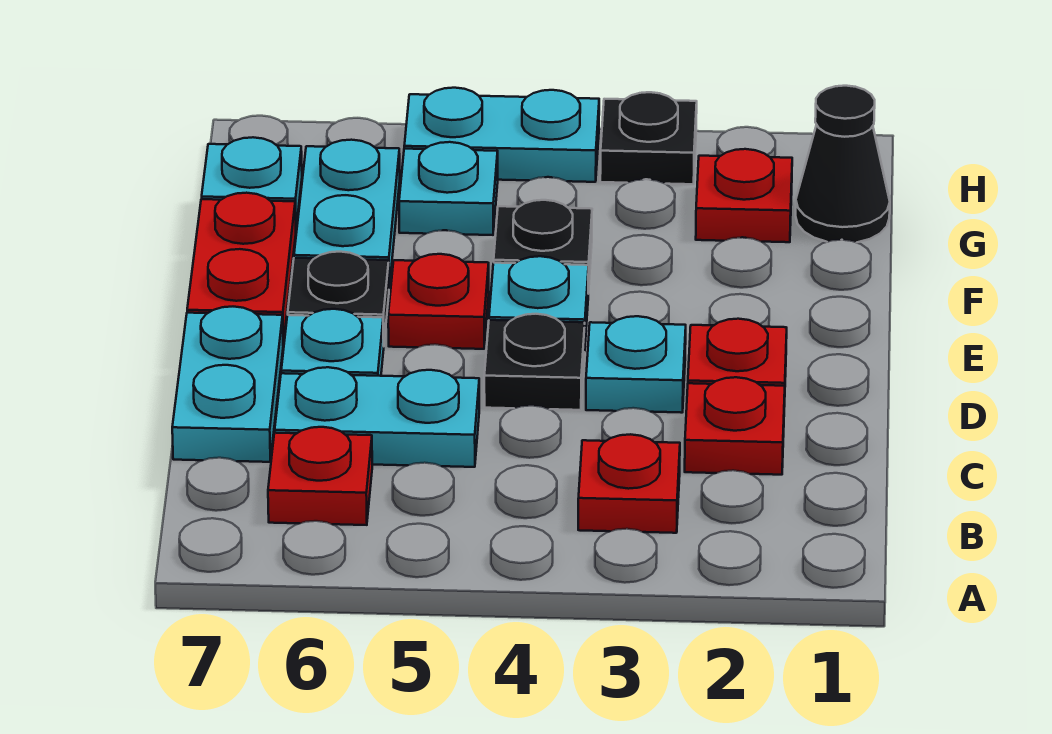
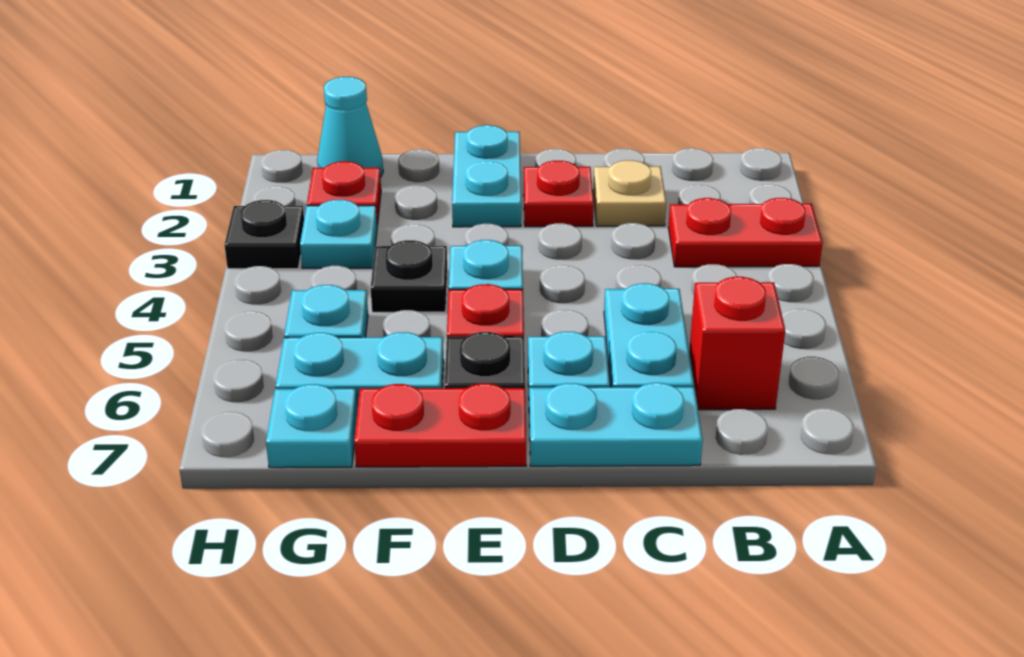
red 1x1 plate [578,434,680,533] -> red 1x2 plate [668,198,823,267]
red 1x1 plate [268,427,372,525] -> red 1x1 brick [689,277,785,410]
red 1x1 plate [685,377,785,475] -> tan 1x1 plate [593,160,666,226]
cyan 1x1 plate [586,316,686,413] -> cyan 1x1 plate moved to [300,200,377,268]
black 1x1 plate [484,314,585,410] -> none
black 1x1 cone [796,86,890,243] -> cyan 1x1 cone [317,77,383,177]
cyan 1x2 plate [404,88,599,182] -> cyan 1x2 plate moved to [452,125,521,227]

